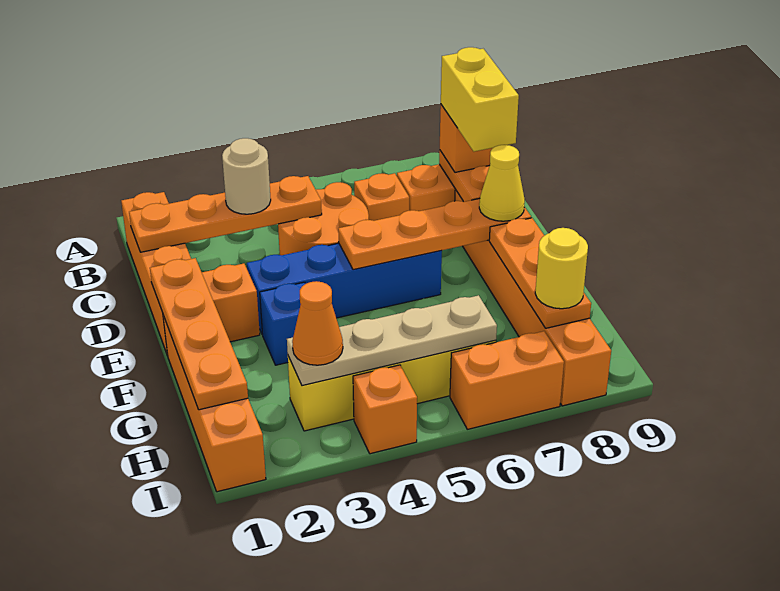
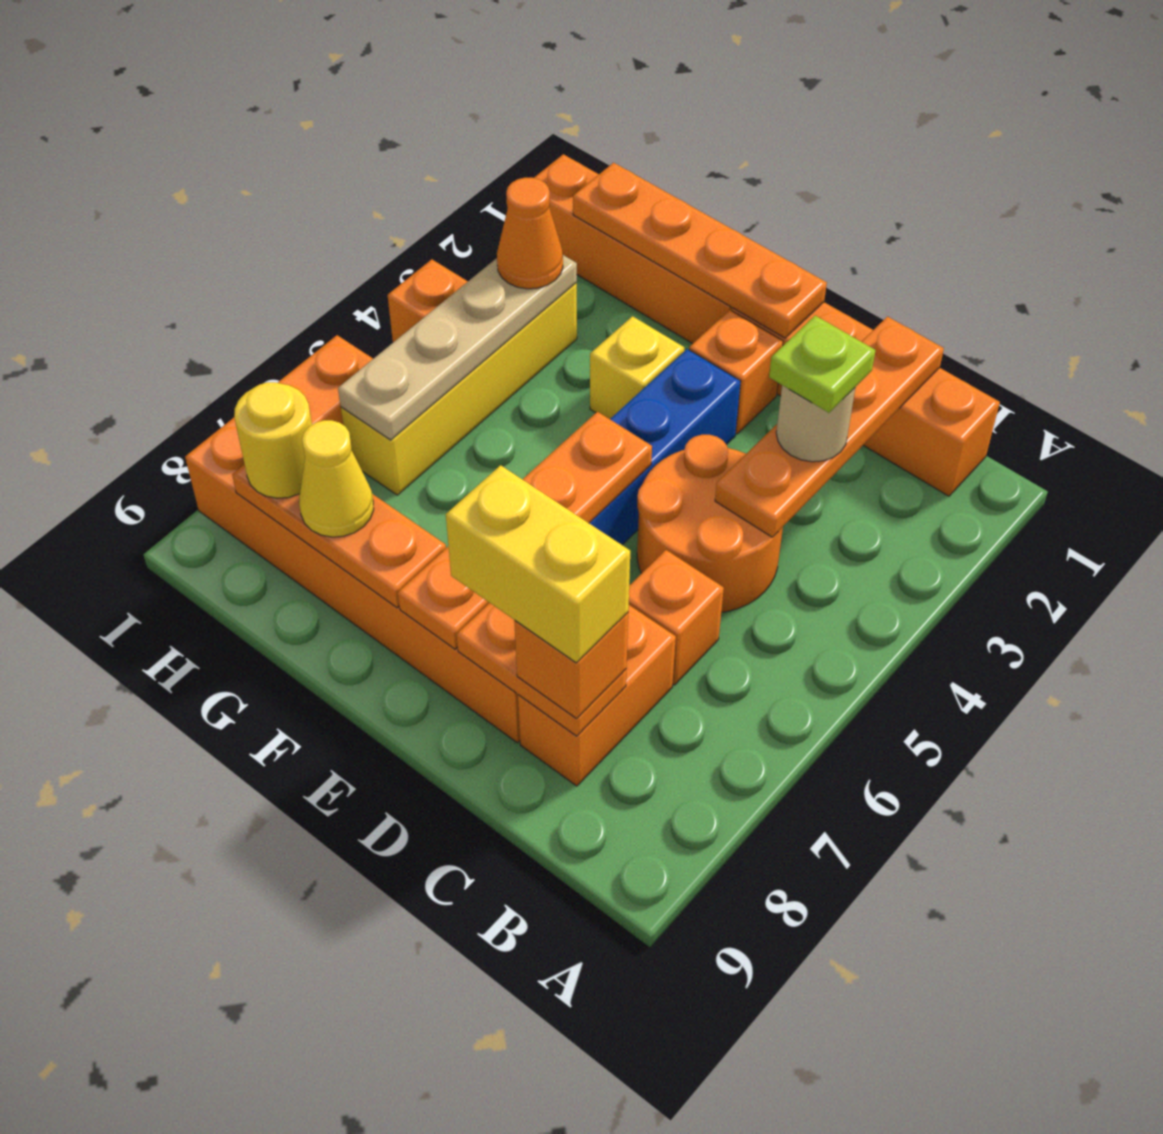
none -> lime 1x1 plate [769,316,876,413]
yellow 1x1 cone [479,145,525,221] -> yellow 1x1 cone moved to [299,420,374,537]
blue 1x1 brick [260,282,305,365] -> yellow 1x1 brick [590,316,684,419]

